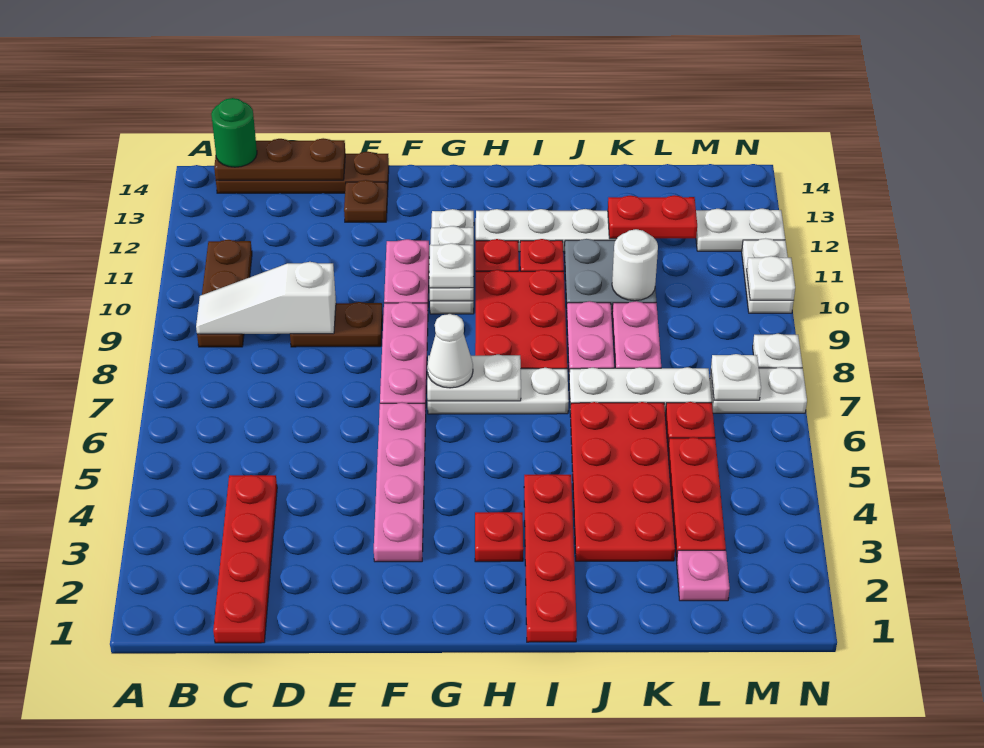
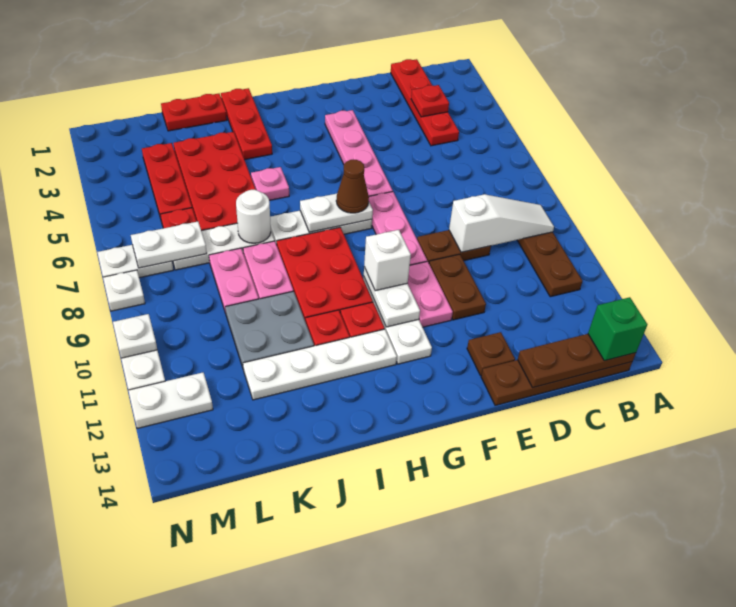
green 1x1 round brick [211,98,257,167] -> green 1x1 brick [588,297,647,361]
none -> brown 1x2 plate [429,254,486,320]
white 1x1 cone [427,314,473,388] -> brown 1x1 cone [336,160,369,213]
white 1x1 plate [429,243,473,288] -> white 1x1 brick [364,230,411,291]
red 1x1 plate [475,512,523,562] -> red 1x1 plate moved to [411,85,449,117]
red 1x4 plate [524,474,577,642] -> red 1x3 plate [221,88,272,160]
white 1x1 round brick [612,229,658,301] -> white 1x1 round brick moved to [236,190,271,243]
red 1x2 plate [608,195,697,239] -> red 1x2 plate moved to [161,94,227,131]
pink 1x1 plate [677,550,730,601] -> pink 1x1 plate moved to [251,167,289,200]
white 1x1 plate [711,354,761,400] -> white 1x2 plate [131,222,207,268]

